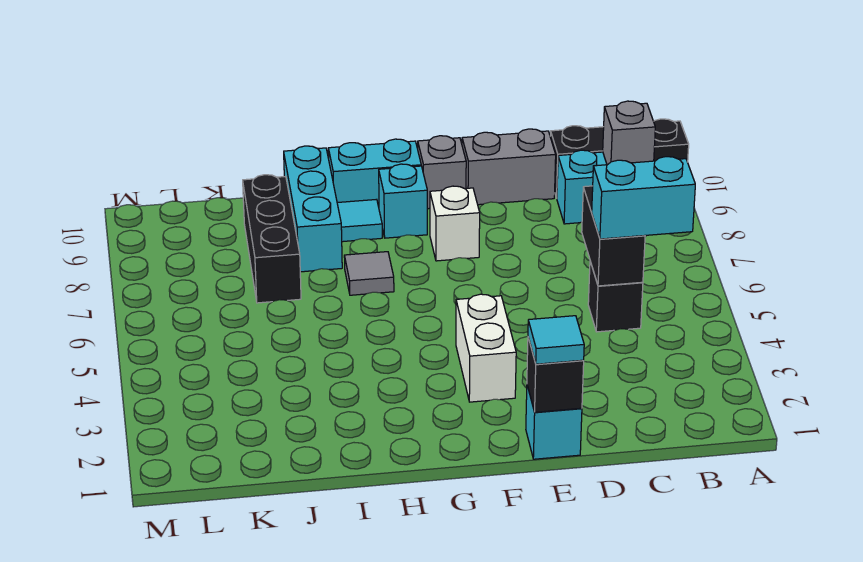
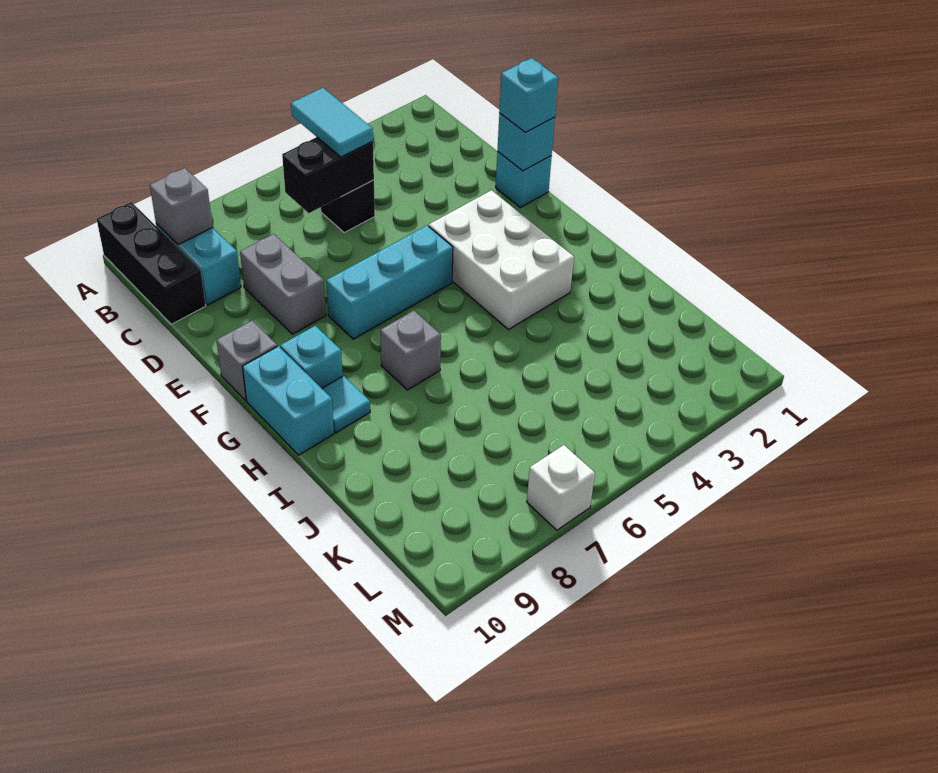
cyan 1x2 brick [592,157,695,239] -> cyan 1x2 tile [291,88,373,157]
grey 1x2 brick [462,129,556,205] -> grey 1x2 brick moved to [240,234,326,334]
black 1x1 brick [527,338,584,412] -> cyan 1x1 brick [497,113,555,171]
cyan 1x1 tile [528,316,584,364] -> cyan 1x1 brick [499,58,558,132]
white 1x2 brick [456,294,516,402] -> white 2x3 brick [429,190,574,330]
white 1x1 brick [430,186,480,261] -> white 1x1 brick moved to [527,445,595,530]
grey 1x1 tile [344,252,394,295] -> grey 1x1 brick [380,311,441,390]
cyan 1x3 brick [284,146,342,272] -> cyan 1x3 brick moved to [326,225,453,339]
black 1x3 brick [243,175,301,303] -> none

